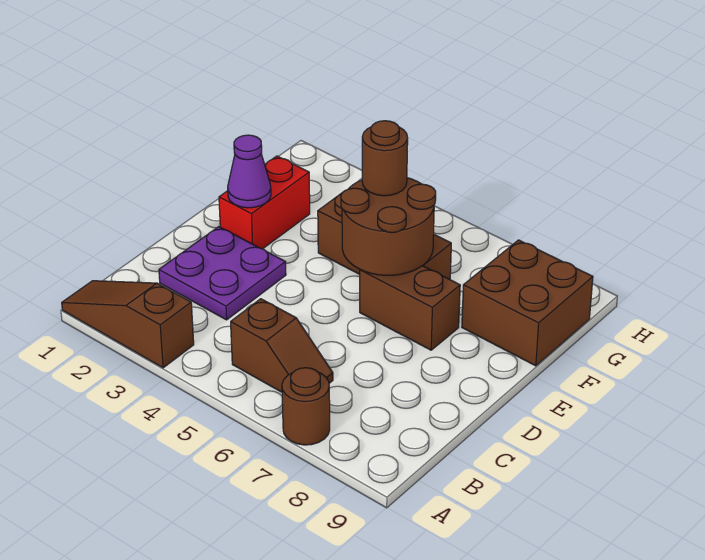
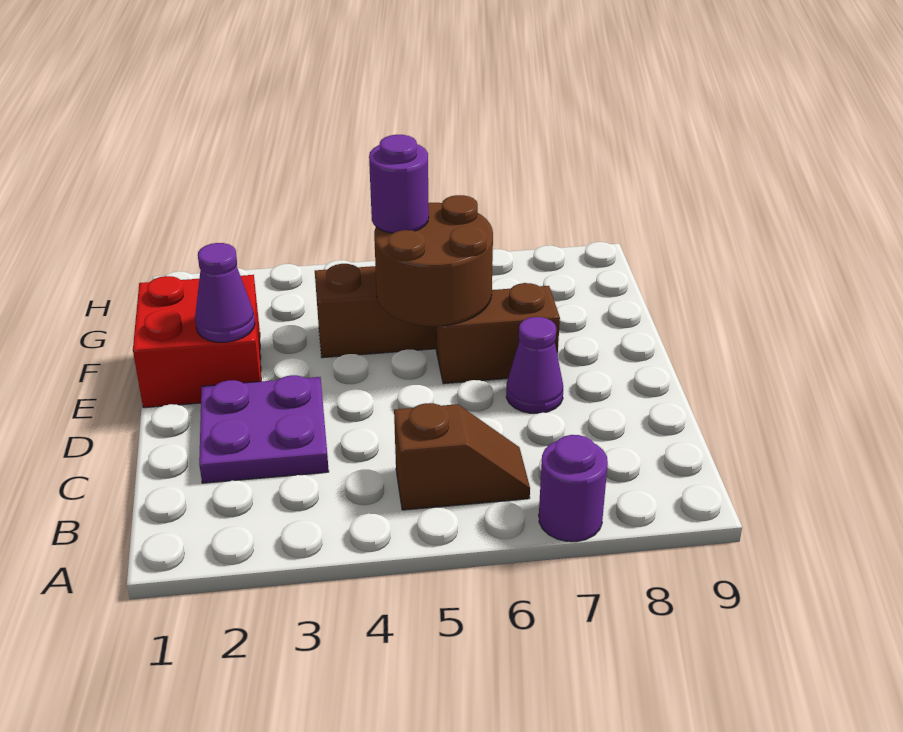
brown 1x3 slope [62,281,194,368] -> none
brown 1x1 round brick [282,368,330,445] -> purple 1x1 round brick [539,435,608,542]
none -> purple 1x1 cone [506,317,563,414]
red 1x2 brick [219,156,310,249] -> red 2x2 brick [133,275,261,408]
brown 1x1 round brick [362,121,408,196] -> purple 1x1 round brick [369,135,429,233]
brown 2x2 brick [462,240,593,366] -> none

